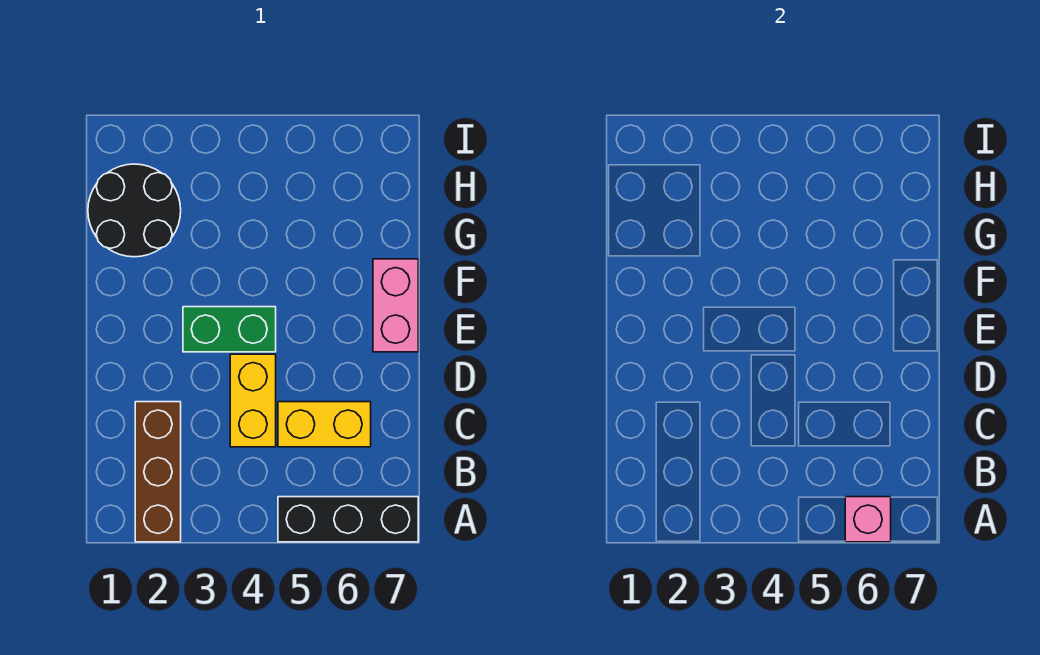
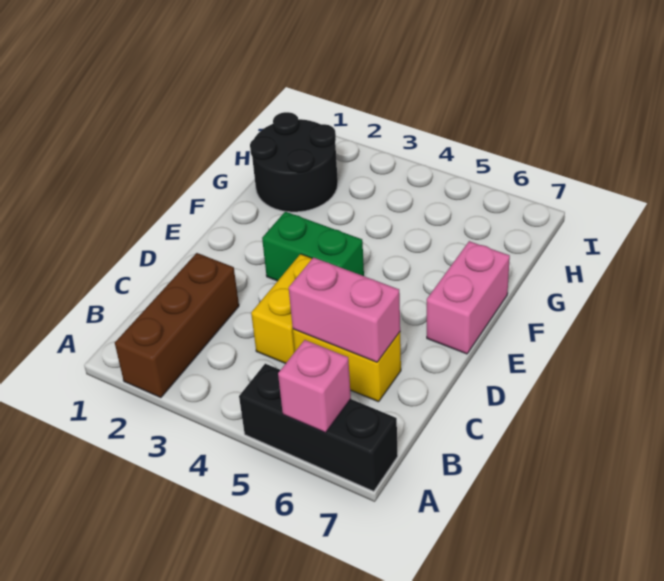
none -> pink 1x2 brick [289,258,400,362]

